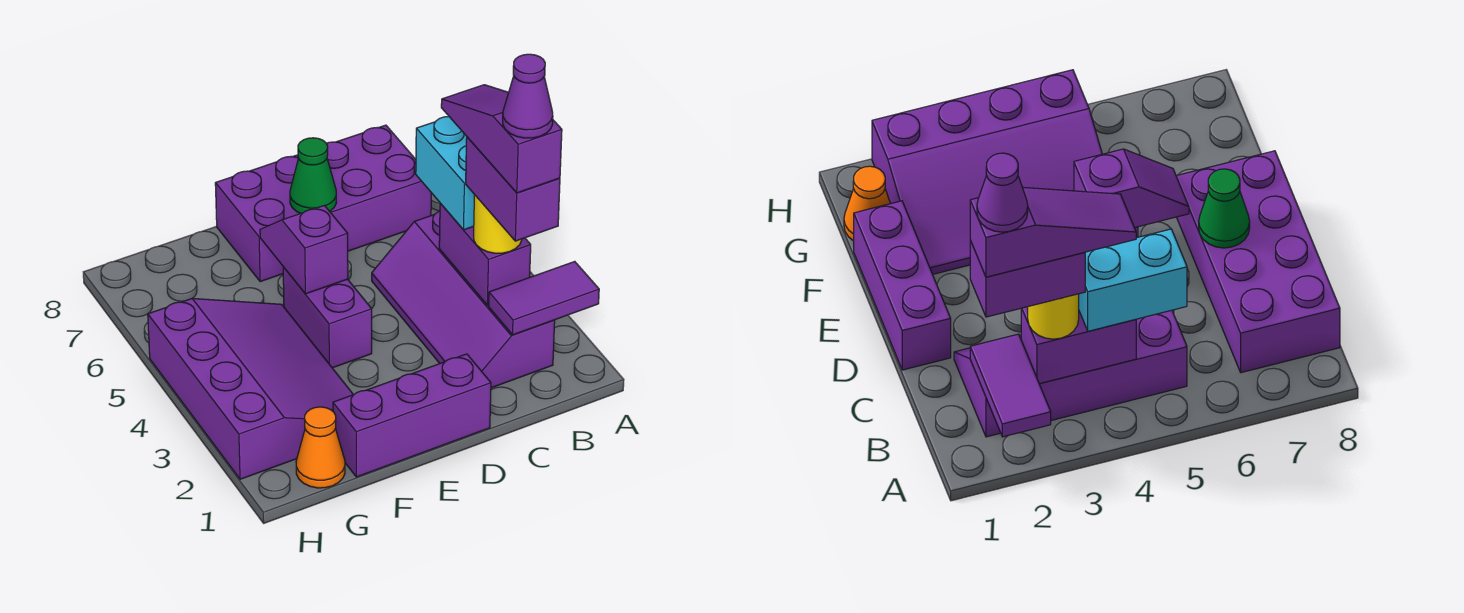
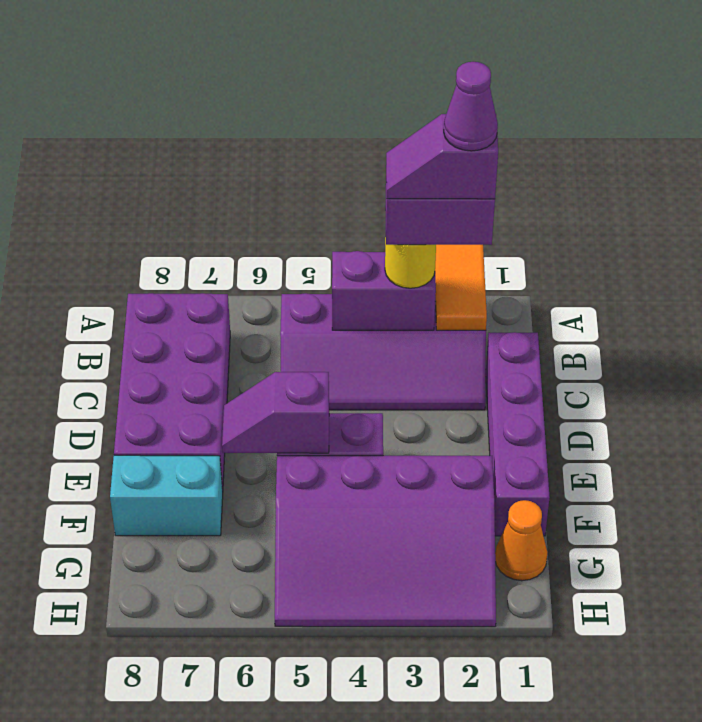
purple 1x2 tile [489,261,599,335] -> orange 1x2 tile [435,245,487,330]
purple 1x3 slope [441,85,562,193] -> purple 1x2 slope [386,114,498,199]
cyan 1x2 brick [416,116,474,230] -> cyan 1x2 brick moved to [110,455,223,536]
purple 1x3 brick [333,354,491,477] -> purple 1x4 brick [486,332,550,536]
green 1x1 cone [290,138,336,213] -> none
purple 3x4 slope [148,298,353,479] -> purple 3x4 slope turned to [275,456,496,627]

